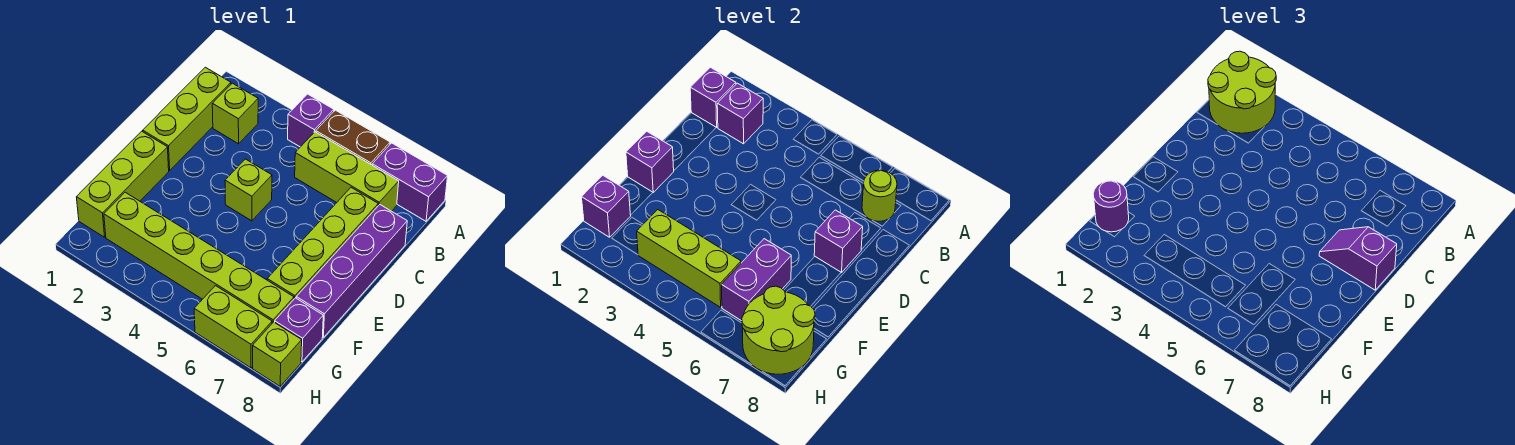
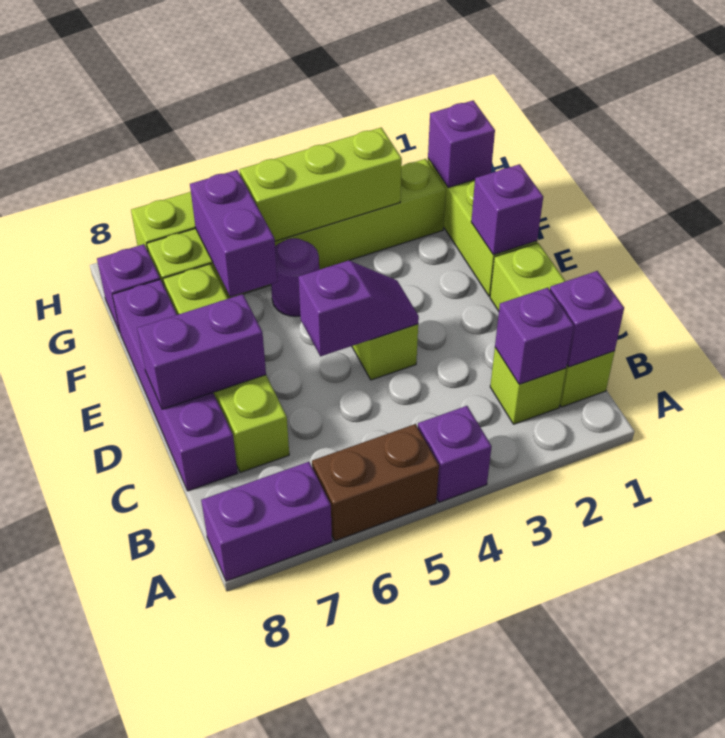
lime 2x2 round brick [1208,51,1276,133] -> none
lime 1x3 brick [295,132,399,211] -> none
lime 1x1 round brick [862,170,897,221] -> none
purple 1x1 brick [814,210,863,273] -> purple 1x2 brick [137,294,266,409]
purple 1x2 slope [1319,227,1397,290] -> purple 1x2 slope moved to [298,260,419,356]
purple 1x1 round brick [1093,181,1129,232] -> purple 1x1 round brick moved to [271,238,319,316]
lime 2x2 round brick [742,286,815,374] -> none
lime 1x1 brick [253,322,302,386] -> none

